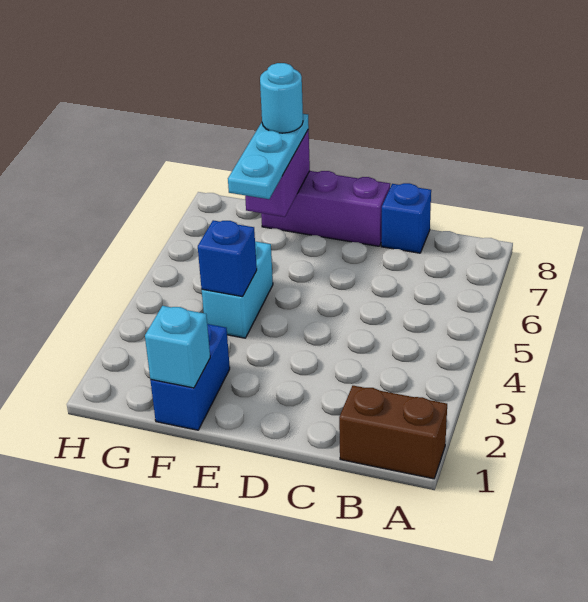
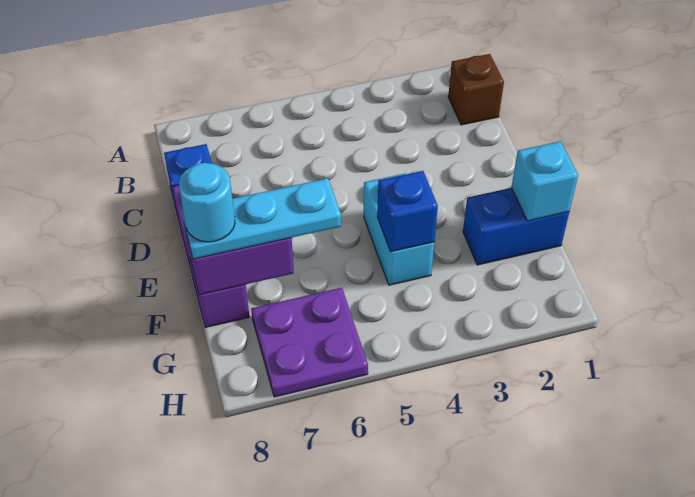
brown 1x2 brick [339,386,447,479] -> brown 1x1 brick [448,54,504,125]
cyan 1x2 brick [202,241,273,338] -> cyan 1x2 brick turned to [364,173,434,285]
none -> purple 2x2 plate [251,288,368,397]

